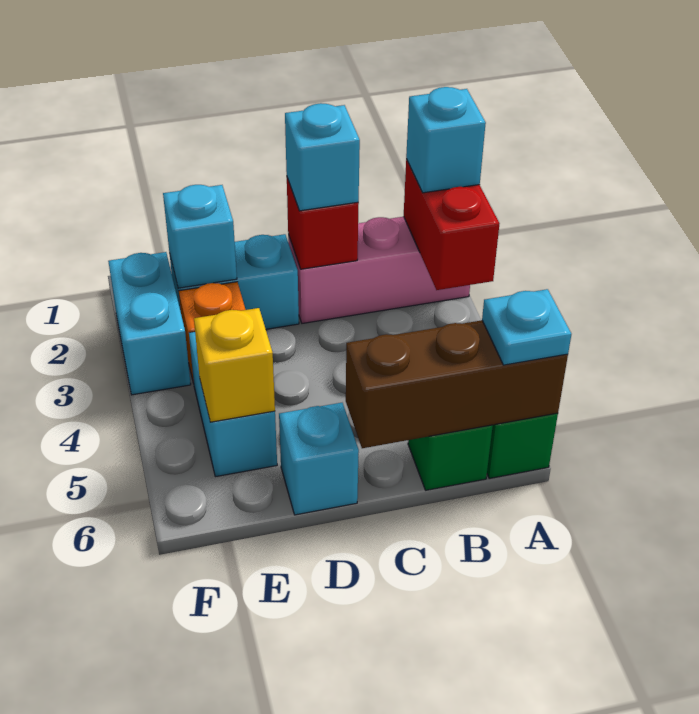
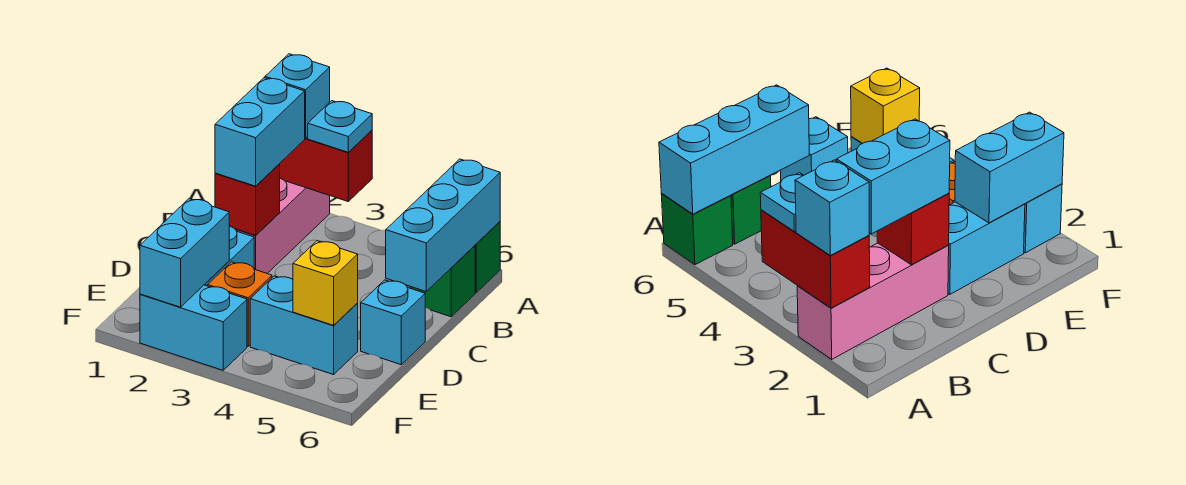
brown 1x3 brick [346,320,568,448] -> cyan 1x3 brick [386,159,500,291]
cyan 1x1 plate [482,289,571,365] -> cyan 1x1 plate moved to [308,101,372,152]
cyan 1x1 brick [285,103,360,211] -> cyan 1x2 brick [215,78,305,186]
cyan 1x1 brick [163,185,237,288] -> cyan 1x2 brick [140,199,229,307]

